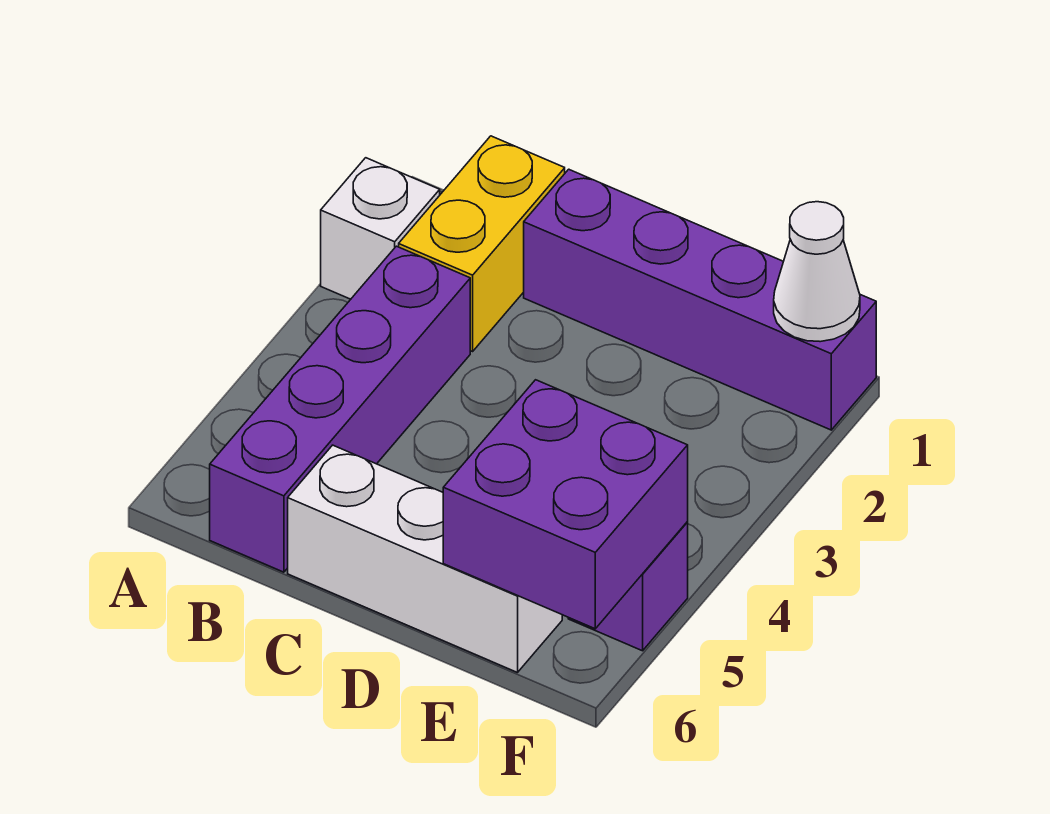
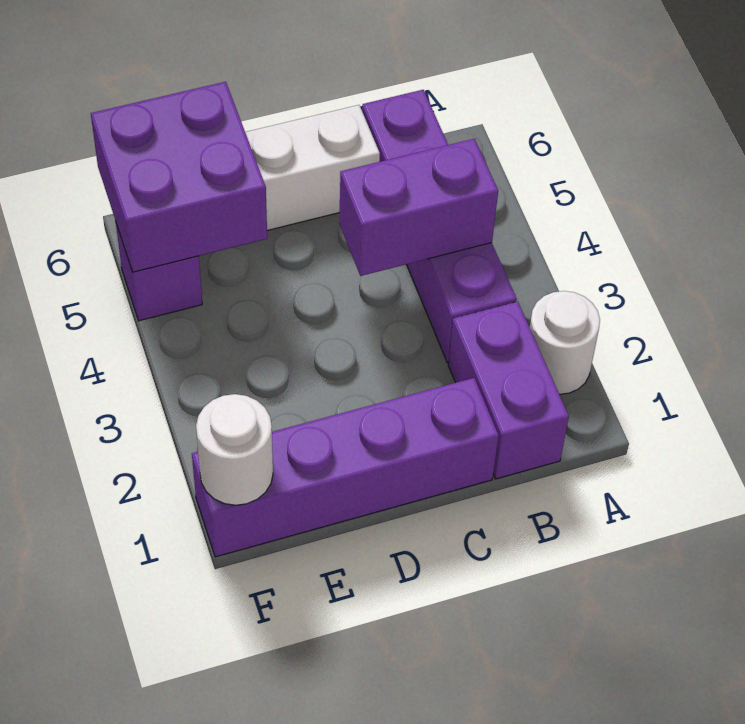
white 1x1 brick [321,158,440,299] -> white 1x1 round brick [530,291,600,394]
yellow 1x2 brick [399,136,565,351] -> purple 1x2 brick [448,302,569,479]
none -> purple 1x2 brick [339,139,498,276]
white 1x1 cone [774,202,860,342] -> white 1x1 round brick [196,394,273,505]

